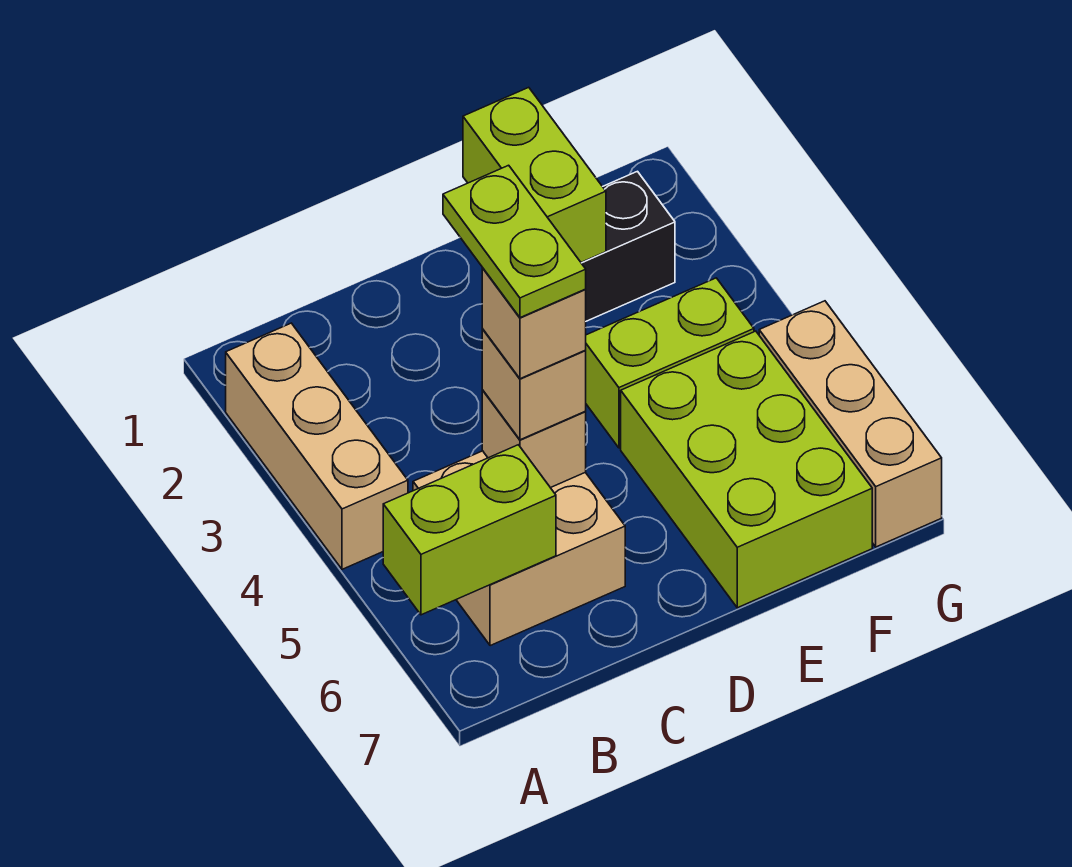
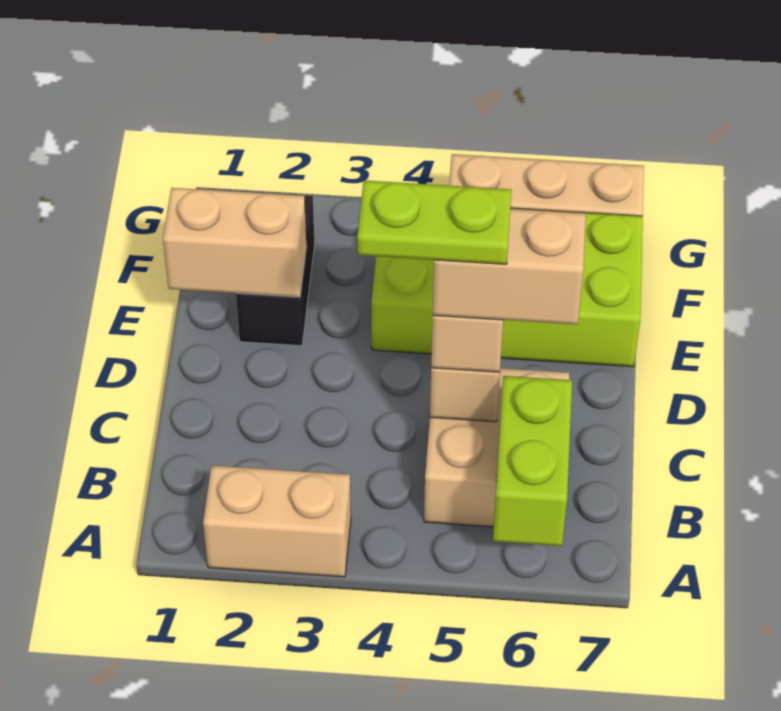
tan 1x3 brick [226,323,408,569] -> tan 1x2 brick [203,465,351,577]
tan 1x1 brick [482,268,586,379] -> tan 1x2 brick [433,209,586,325]
lime 1x2 brick [463,87,606,262] -> tan 1x2 brick [163,188,306,297]

